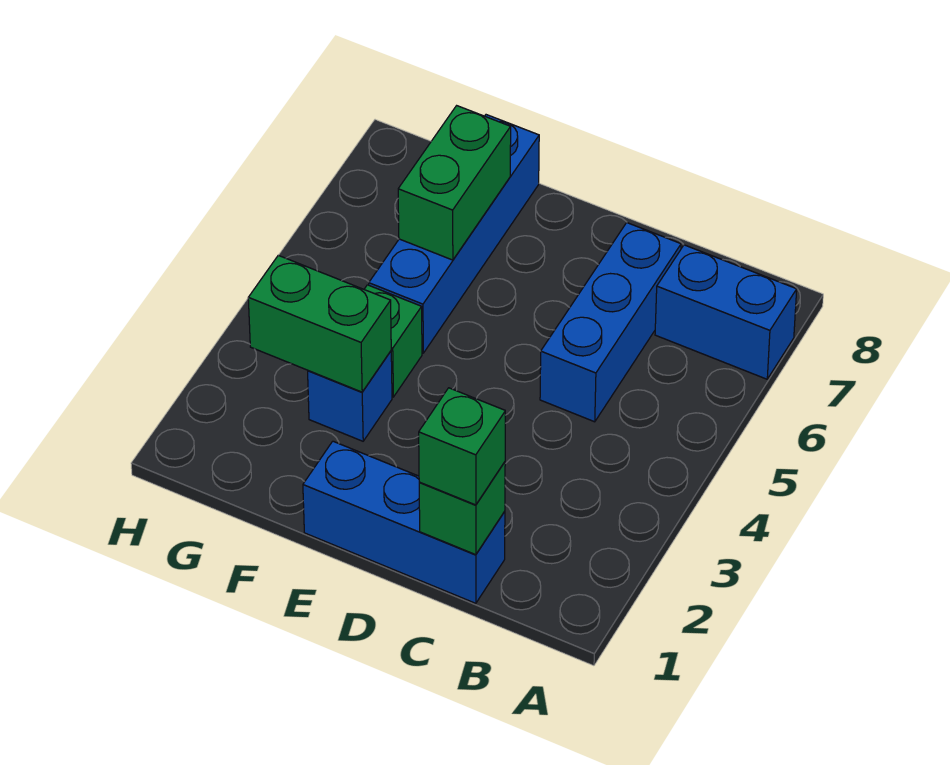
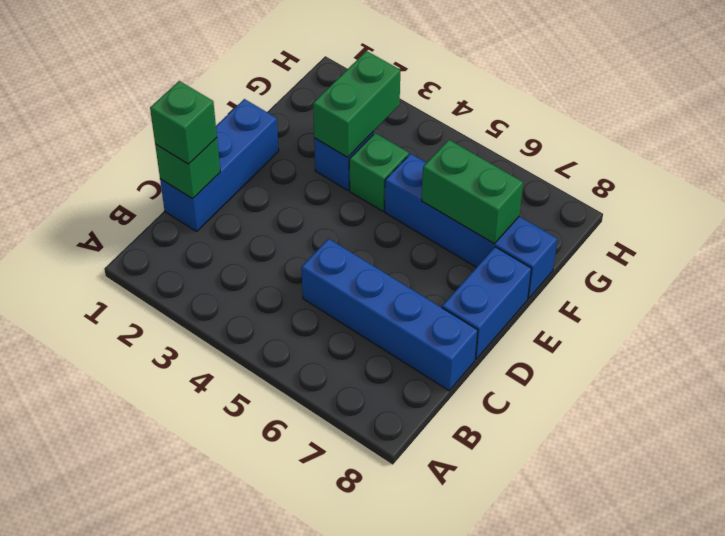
blue 1x2 brick [655,245,797,379] -> blue 1x2 brick moved to [442,247,531,359]
blue 1x3 brick [540,223,681,422] -> blue 1x4 brick [301,239,478,390]

